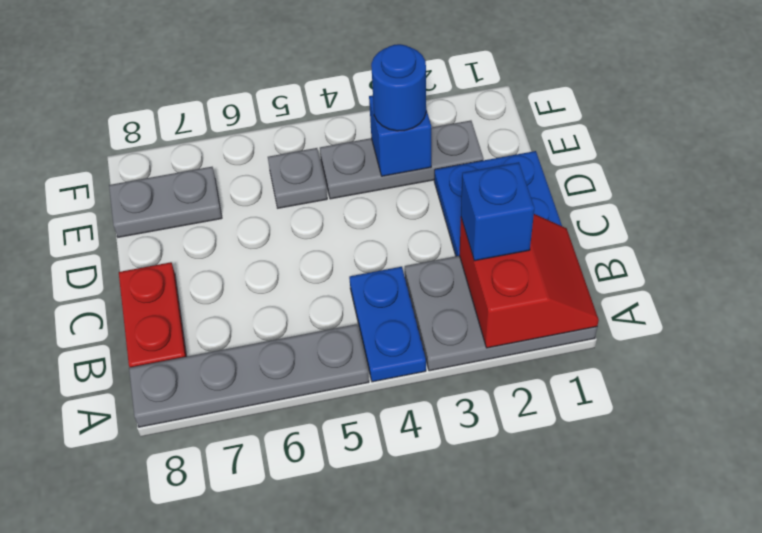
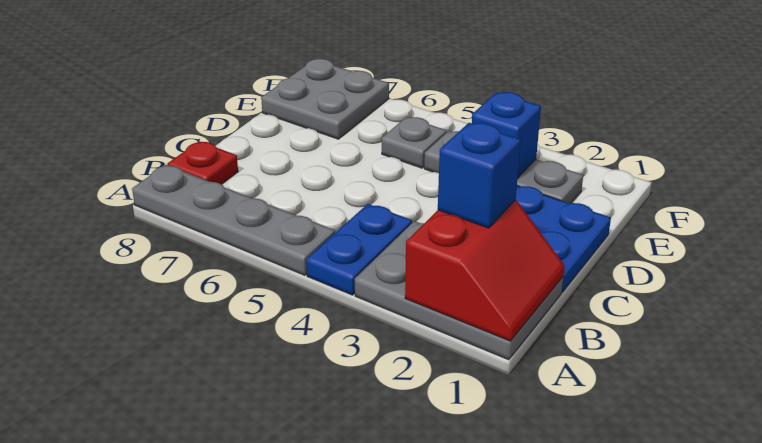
red 1x2 plate [119,262,187,367] -> red 1x1 plate [167,141,238,184]
blue 1x1 round brick [371,44,426,131] -> none
grey 1x2 plate [109,167,222,237] -> grey 2x2 plate [261,59,389,139]

